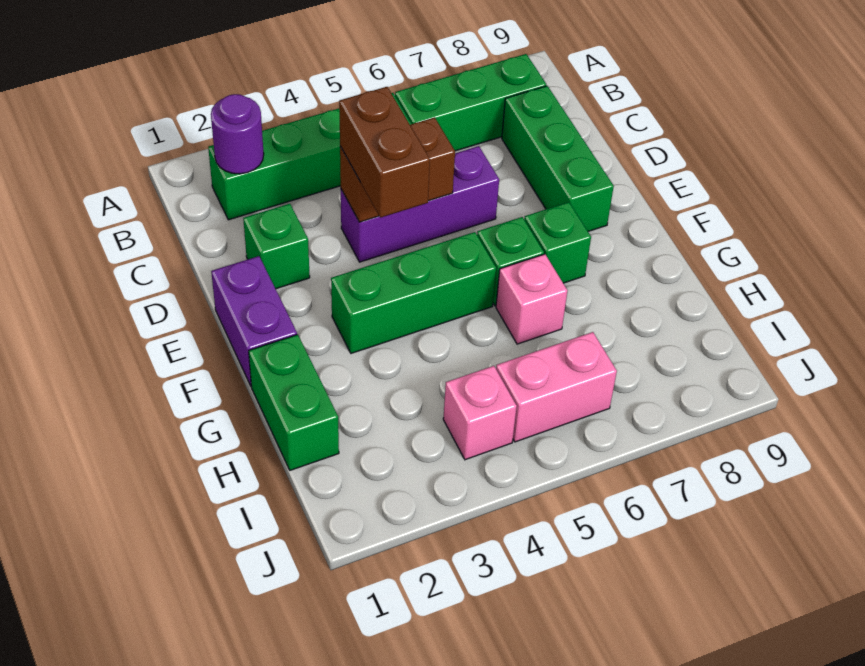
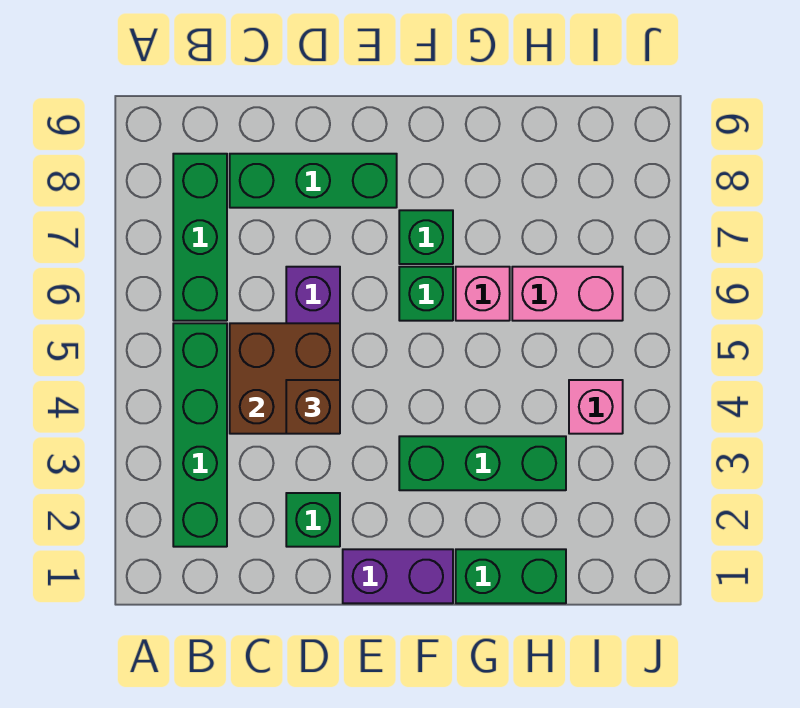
purple 1x1 round brick [211,94,264,174] -> none
brown 1x2 brick [340,117,455,222] -> brown 2x2 brick [230,323,340,434]
brown 1x2 brick [339,87,430,218] -> brown 1x1 brick [286,380,340,434]
green 1x3 brick [331,232,496,353] -> green 1x3 brick turned to [399,436,566,490]
pink 1x2 brick [496,332,617,442] -> pink 1x2 brick turned to [512,267,623,321]

